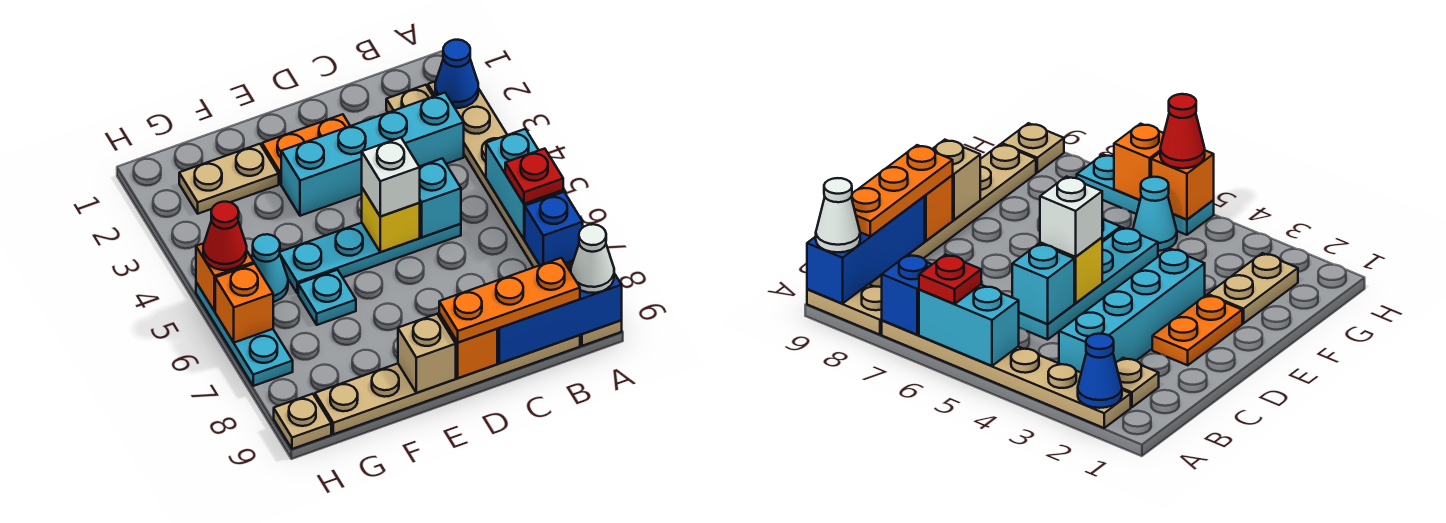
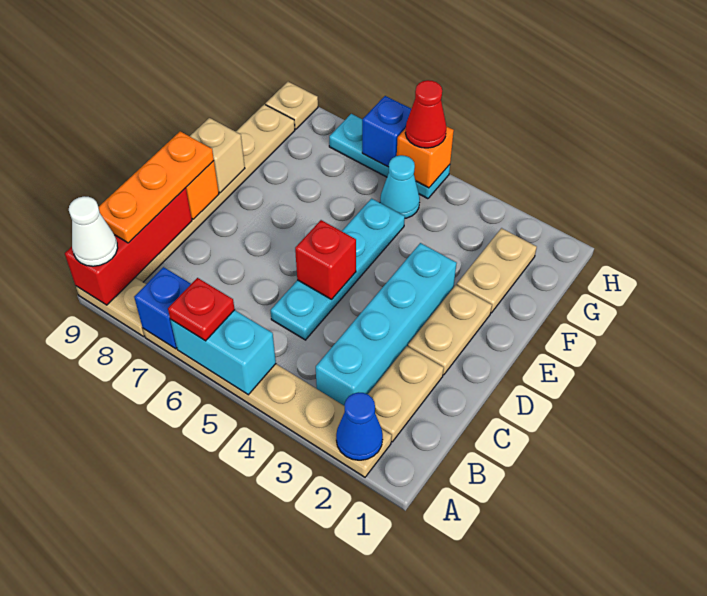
blue 1x3 brick [497,266,622,363] -> red 1x3 brick [65,188,192,305]
tan 1x1 plate [386,85,433,113] -> tan 1x2 plate [368,346,444,442]
cyan 1x1 brick [419,158,461,237] -> none
orange 1x2 plate [262,114,350,184] -> tan 1x2 plate [408,285,492,375]
yellow 1x1 brick [362,188,420,252] -> red 1x1 brick [295,220,356,299]
white 1x1 brick [362,138,420,217] -> none
cyan 1x1 plate [298,270,356,325] -> none
orange 1x1 brick [215,264,273,343] -> blue 1x1 brick [362,96,411,167]

